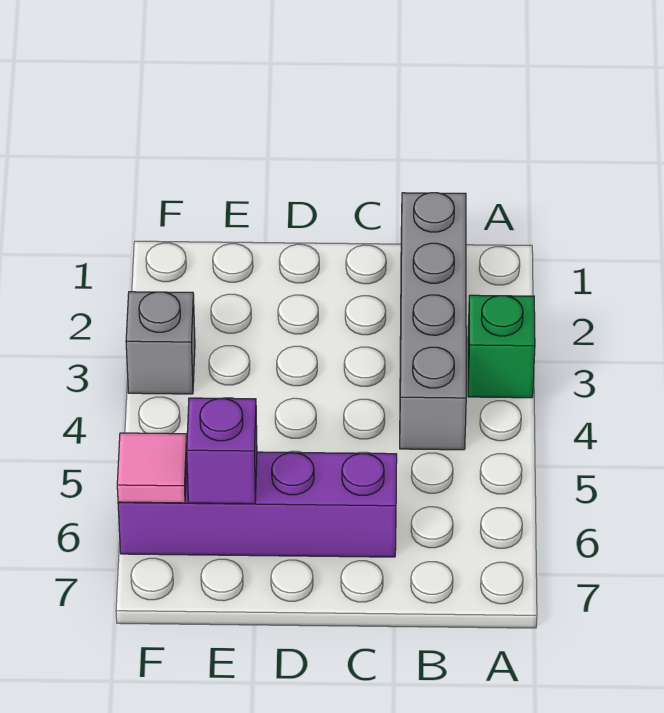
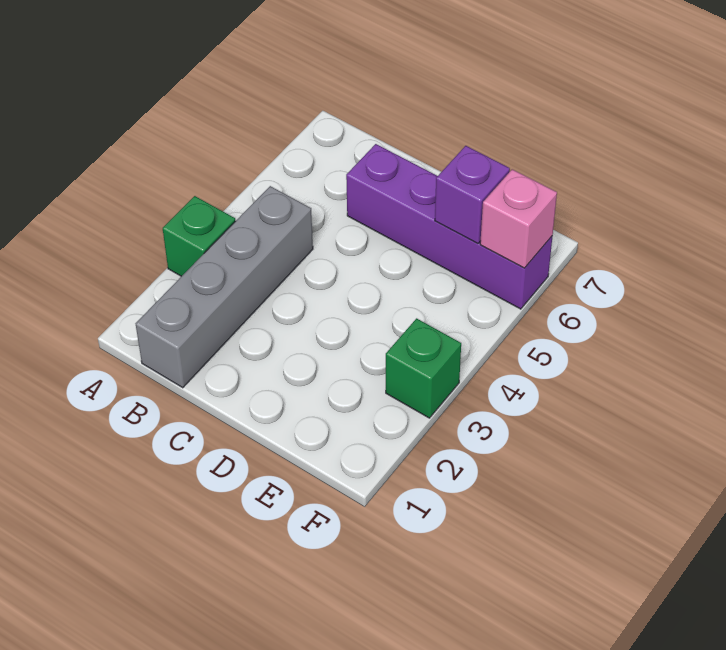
grey 1x1 brick [126,292,195,394] -> green 1x1 brick [386,318,461,418]
pink 1x1 tile [117,433,187,503] -> pink 1x1 brick [480,169,557,268]

